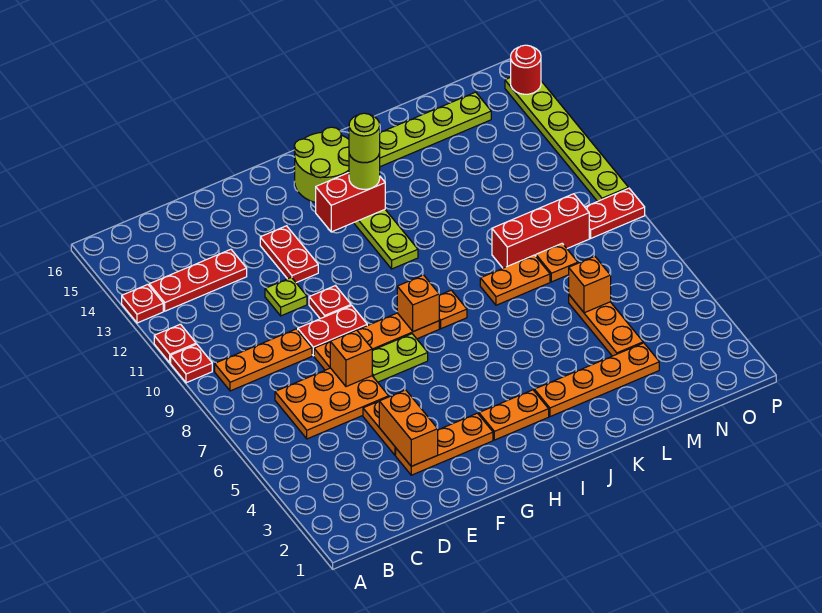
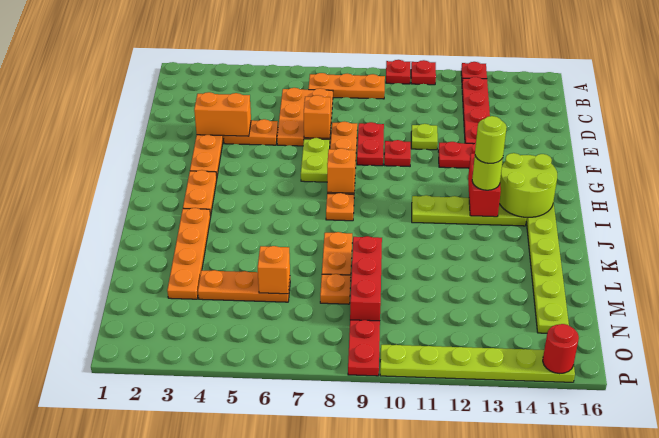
orange 1x3 plate [215,329,312,391] -> orange 1x3 plate turned to [308,73,385,99]
red 1x3 plate [149,249,247,311] -> red 1x4 plate [462,77,490,144]

